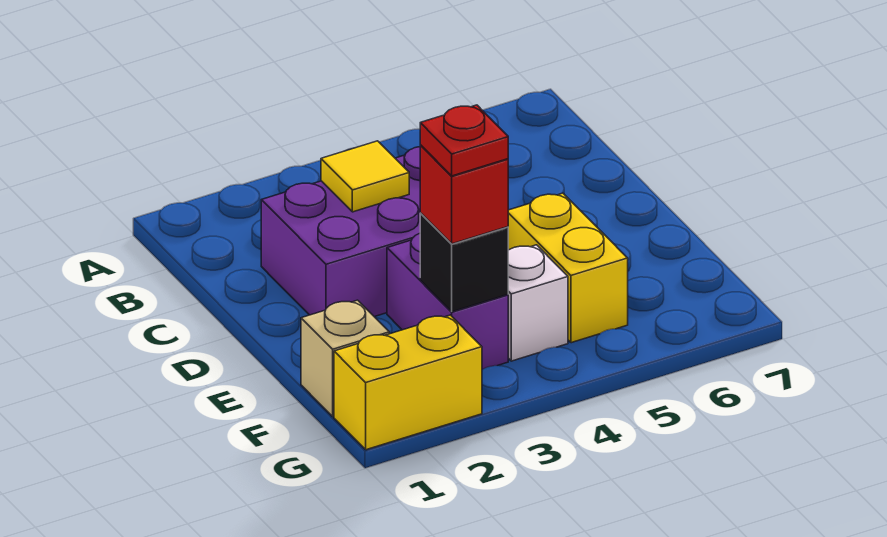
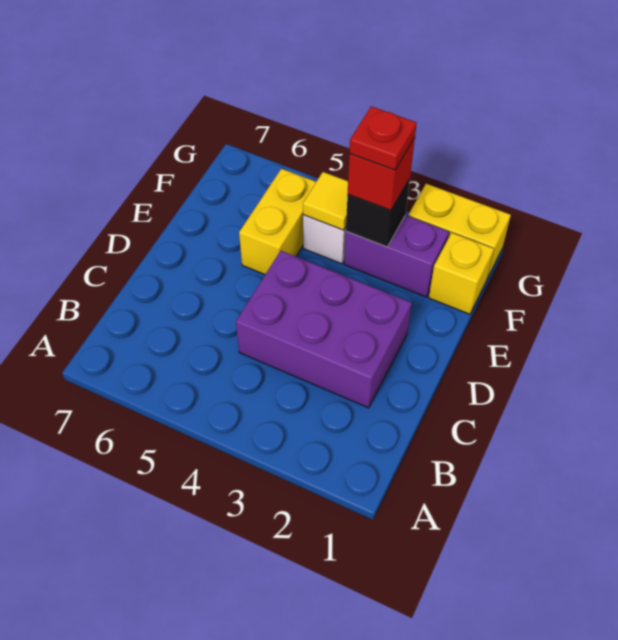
yellow 1x1 tile [321,141,409,212] -> yellow 1x1 tile moved to [303,172,348,230]
purple 1x2 brick [387,234,508,369] -> purple 1x2 brick turned to [344,215,449,297]
tan 1x1 brick [301,300,389,416] -> yellow 1x1 brick [429,233,494,314]

